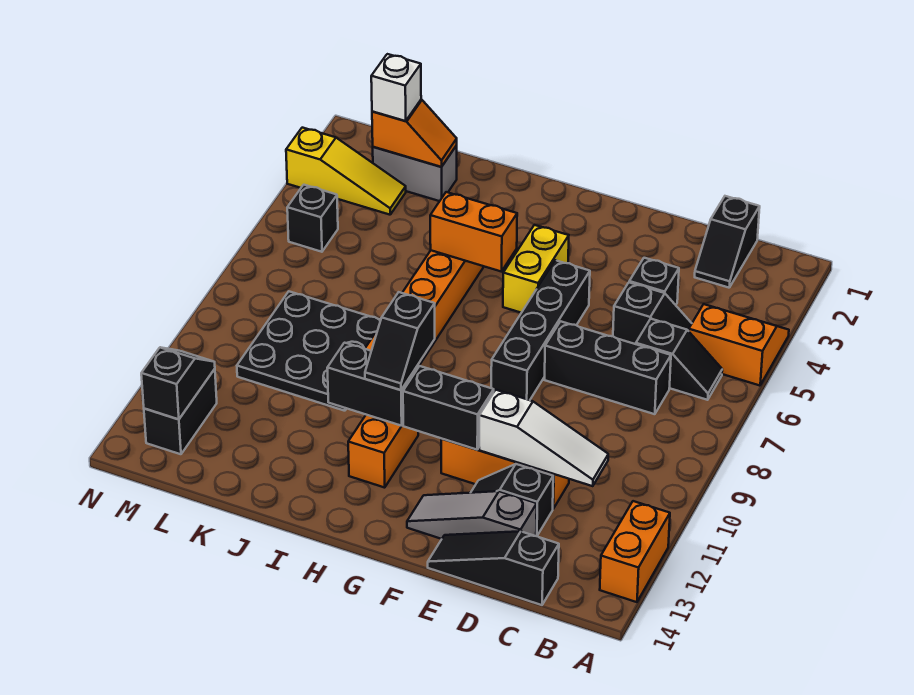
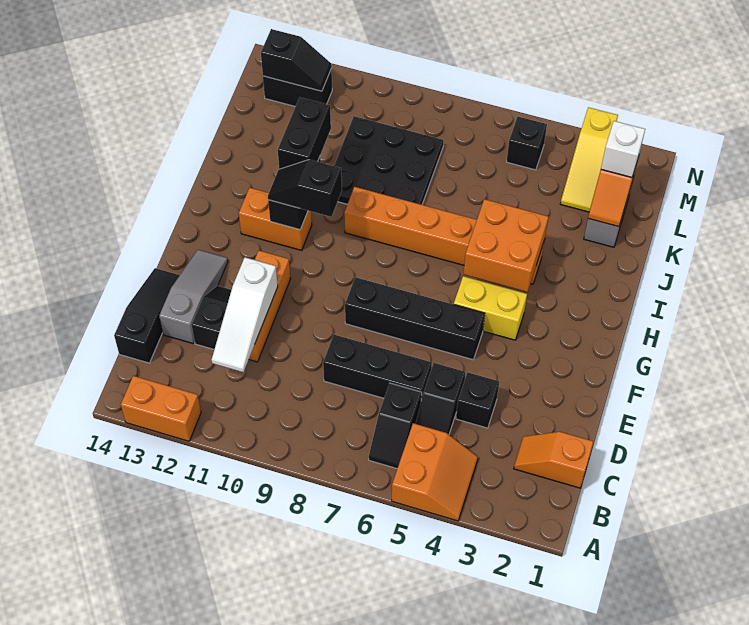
black 1x2 slope [695,196,760,288] -> orange 1x2 slope [514,432,593,488]
black 1x3 brick [545,321,671,414] -> black 1x3 brick turned to [323,335,432,400]
black 1x2 brick [403,366,494,450] -> black 1x2 brick moved to [278,97,331,169]
orange 1x2 brick [430,192,517,272] -> orange 2x2 brick [464,199,549,292]

